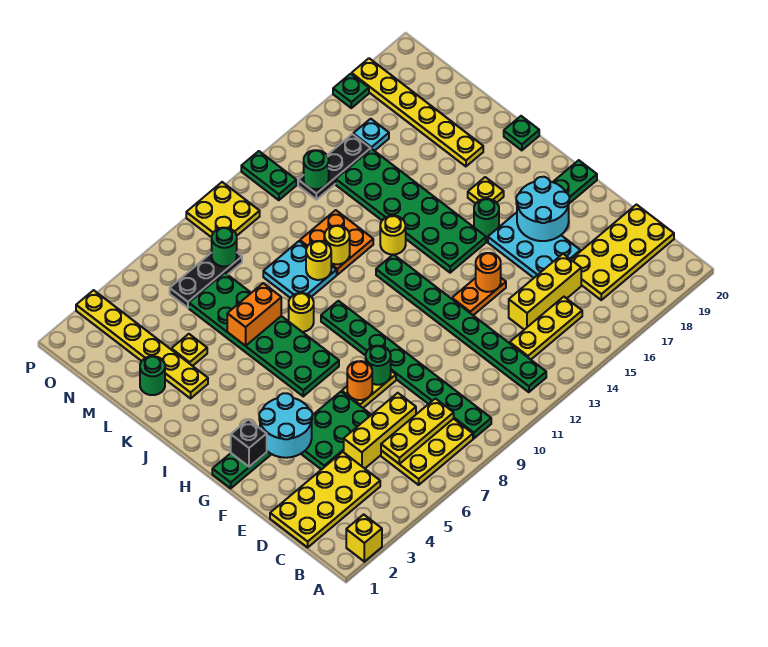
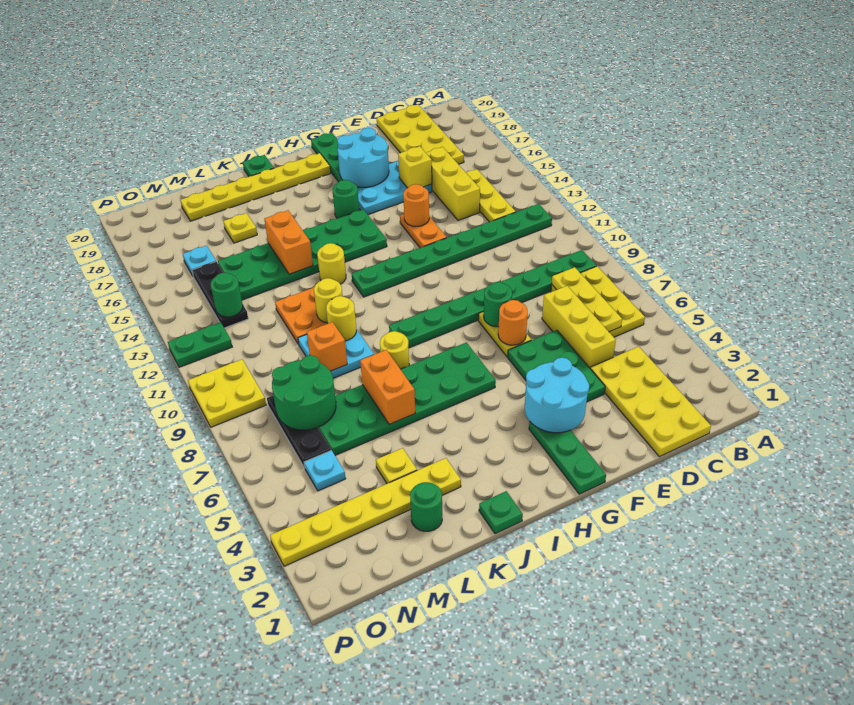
yellow 1x1 brick [346,514,382,562] -> yellow 1x1 brick moved to [398,146,432,188]
black 1x1 brick [231,420,267,467] -> none
yellow 1x1 plate [468,177,504,204] -> yellow 1x1 plate moved to [223,213,257,243]
none -> orange 1x2 brick [264,210,313,274]
yellow 1x6 plate [352,58,483,166] -> yellow 1x6 plate moved to [181,153,331,221]
none -> orange 1x1 brick [307,322,347,371]
none -> cyan 1x1 plate [304,450,346,491]
green 1x1 round brick [212,228,237,266] -> green 2x2 round brick [272,355,336,430]
green 1x1 plate [333,74,369,108] -> green 1x1 plate moved to [479,491,523,534]

